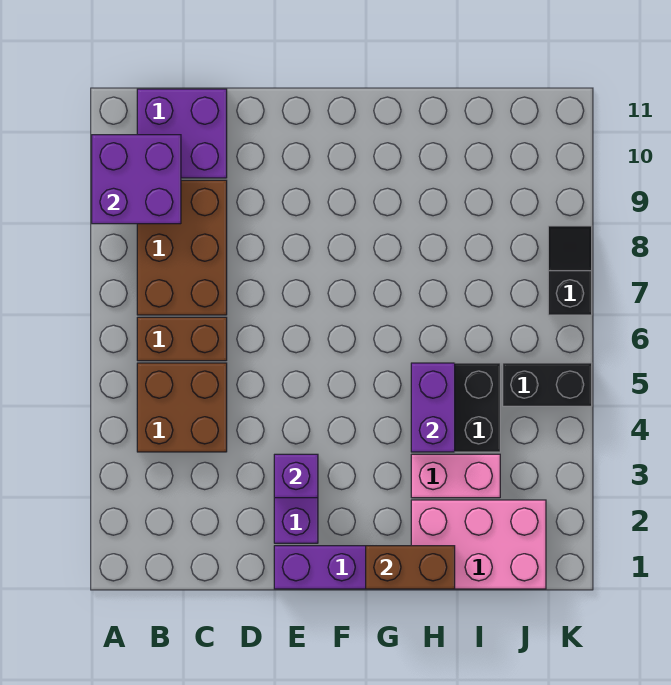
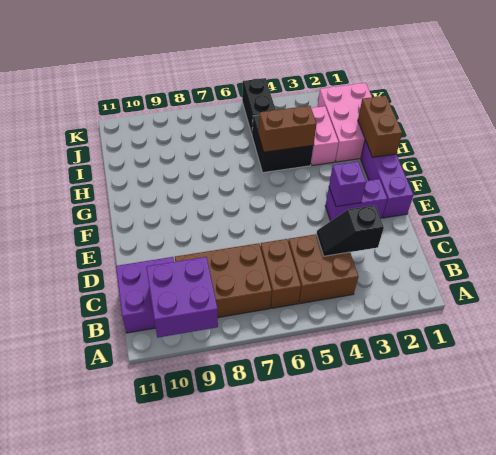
purple 1x2 brick [411,363,455,452] -> brown 1x2 brick [258,106,317,152]
black 1x2 slope [548,226,592,315] -> black 1x2 slope moved to [317,205,384,256]

